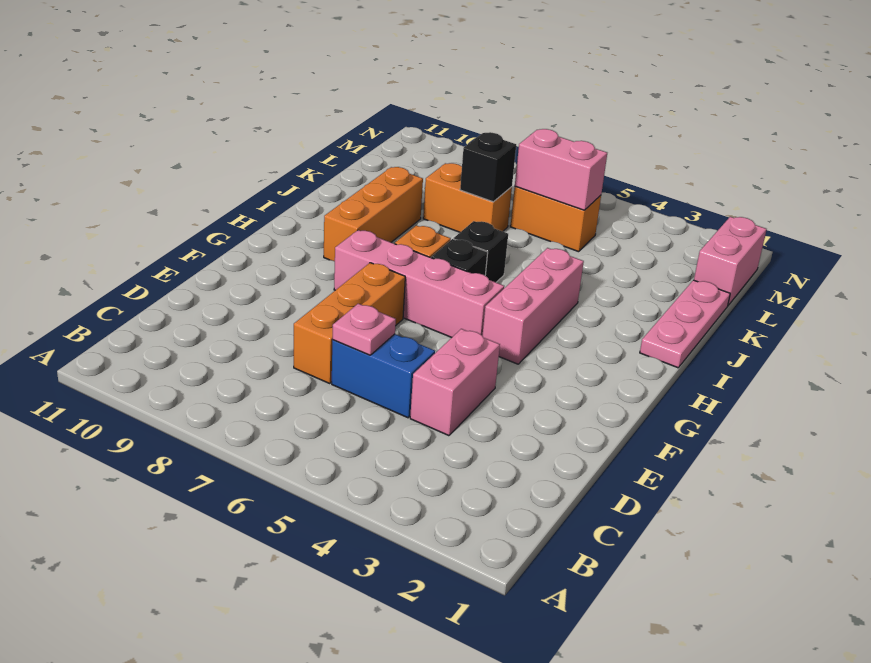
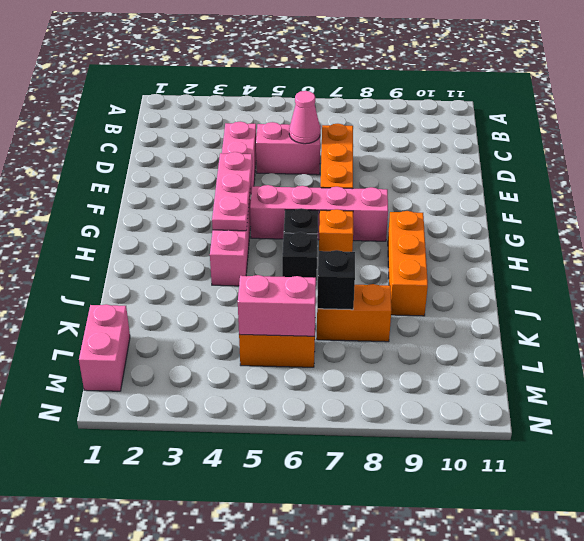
blue 1x2 brick [332,334,435,418] -> pink 1x2 brick [256,122,321,175]
pink 1x1 plate [332,304,396,355] -> pink 1x1 cone [289,91,320,144]
pink 1x3 plate [640,280,730,368] -> pink 1x3 plate moved to [212,152,252,231]

